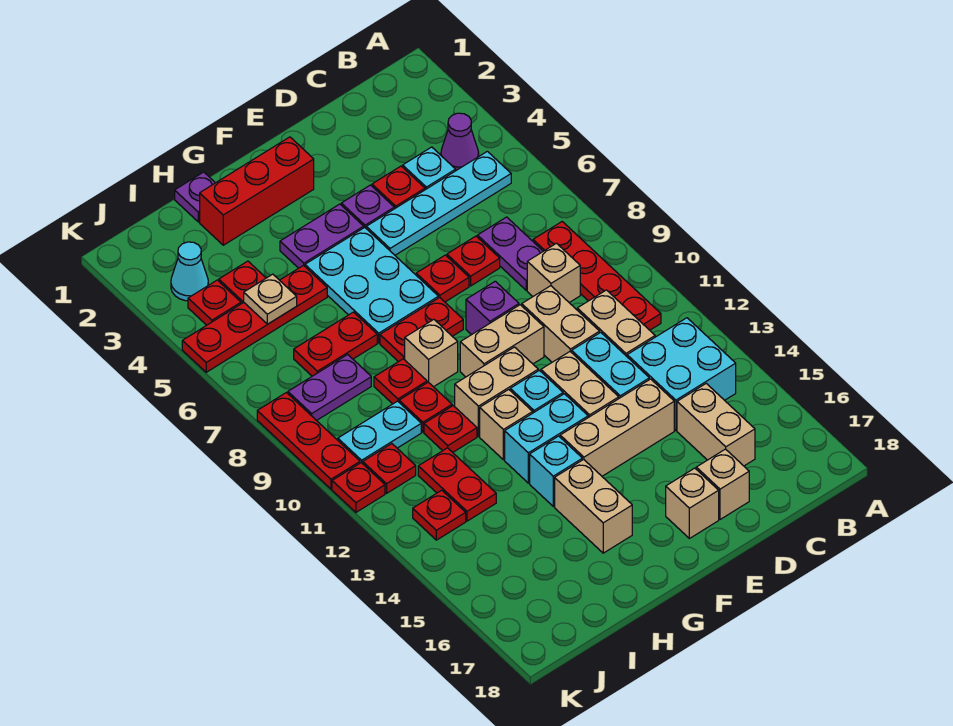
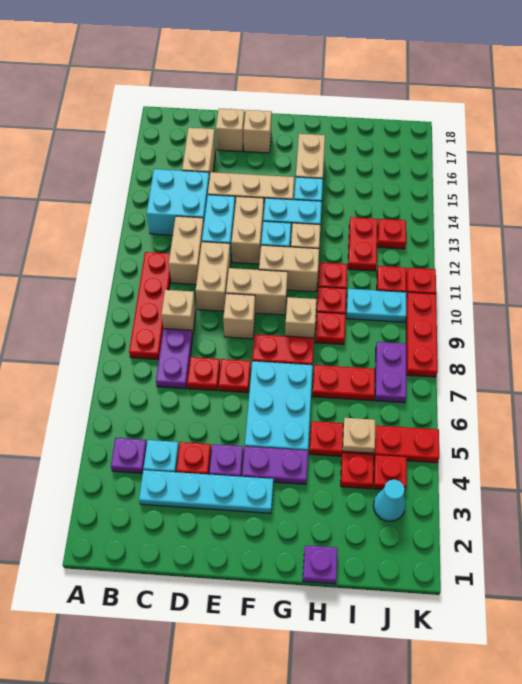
purple 1x1 cone [441,113,479,170] -> purple 1x1 plate [111,438,147,473]
cyan 1x4 plate [366,151,511,255] -> cyan 1x4 plate moved to [139,470,273,513]
purple 1x1 brick [466,281,519,335] -> tan 1x1 brick [223,293,255,339]
red 1x3 brick [200,137,314,245] -> none
purple 1x2 plate [288,355,371,421] -> purple 1x2 plate turned to [375,342,406,403]

